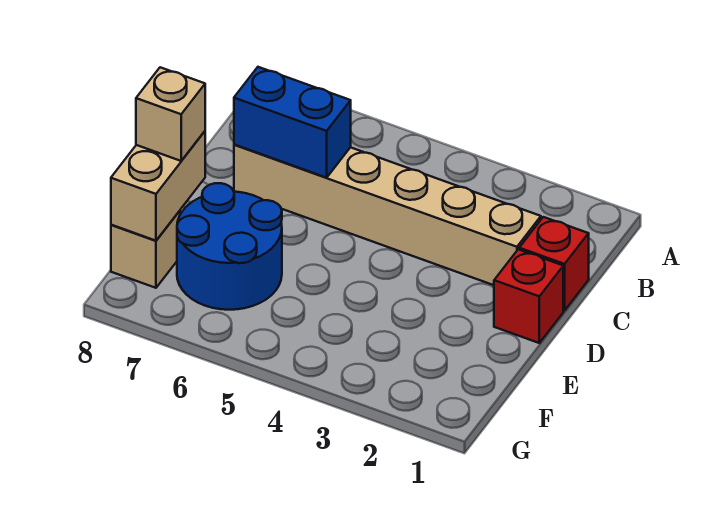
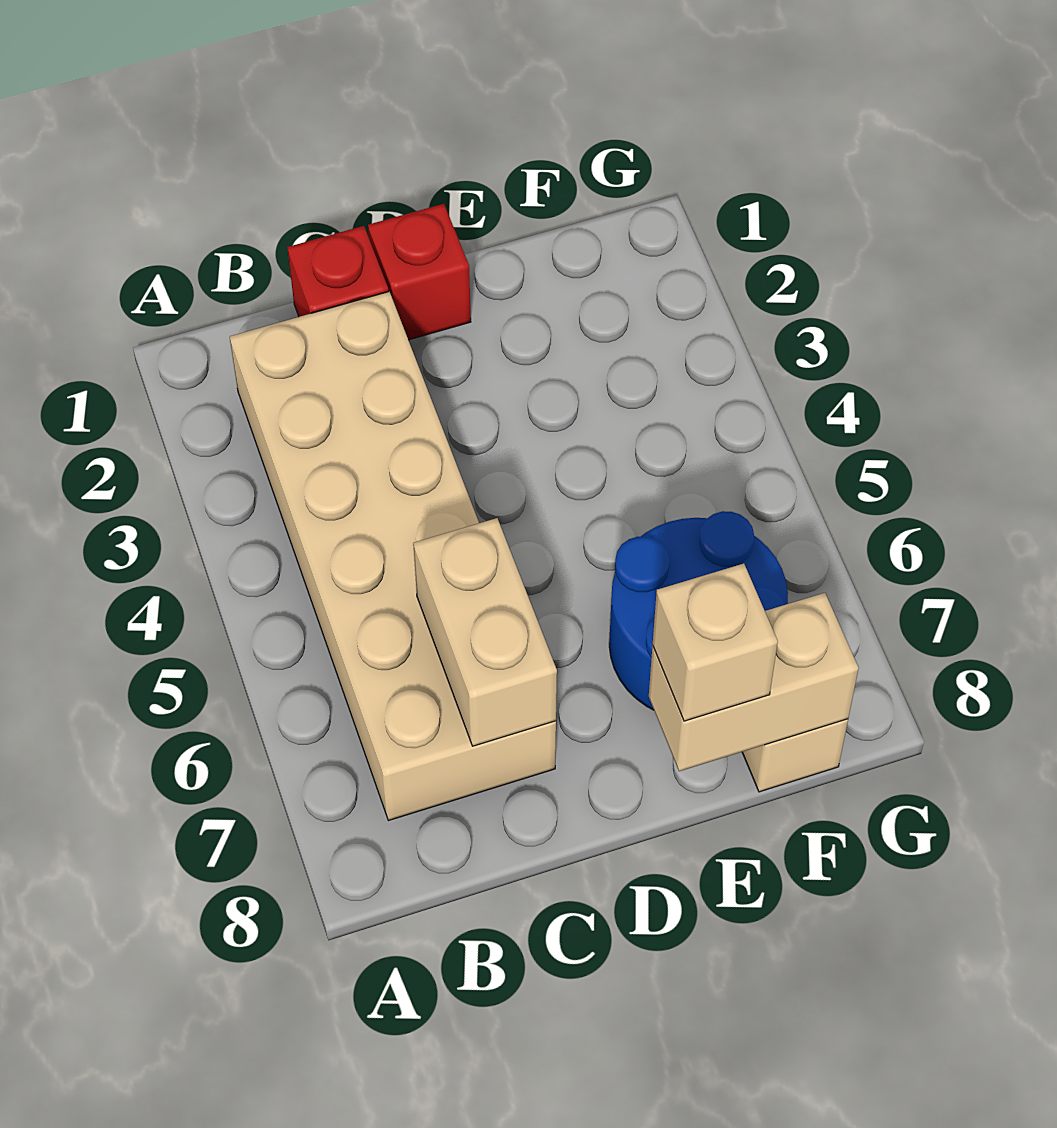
tan 1x6 brick [234,145,541,285] -> tan 2x6 brick [230,292,556,821]
blue 1x2 brick [234,67,351,178] -> tan 1x2 brick [413,518,557,746]

